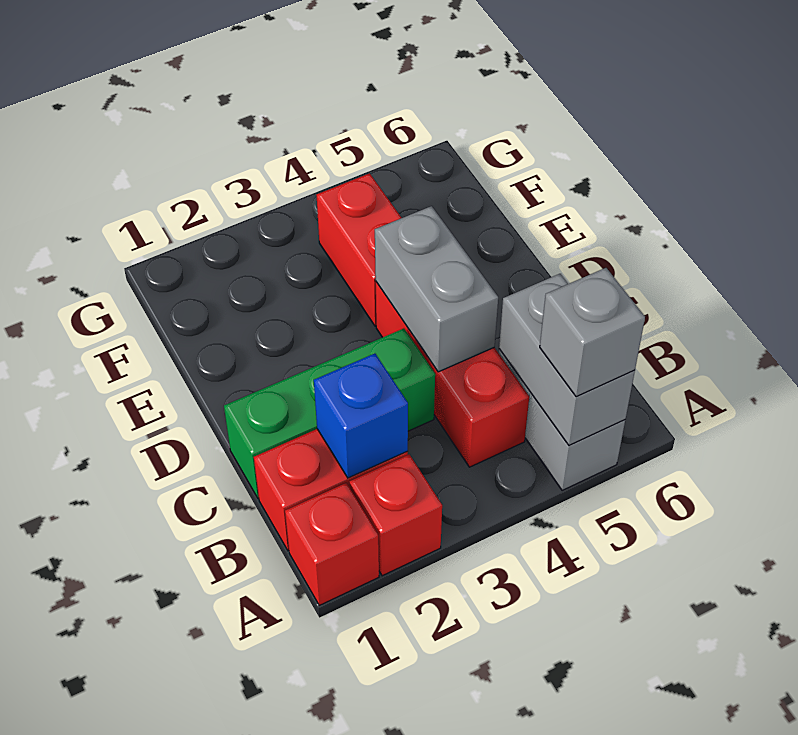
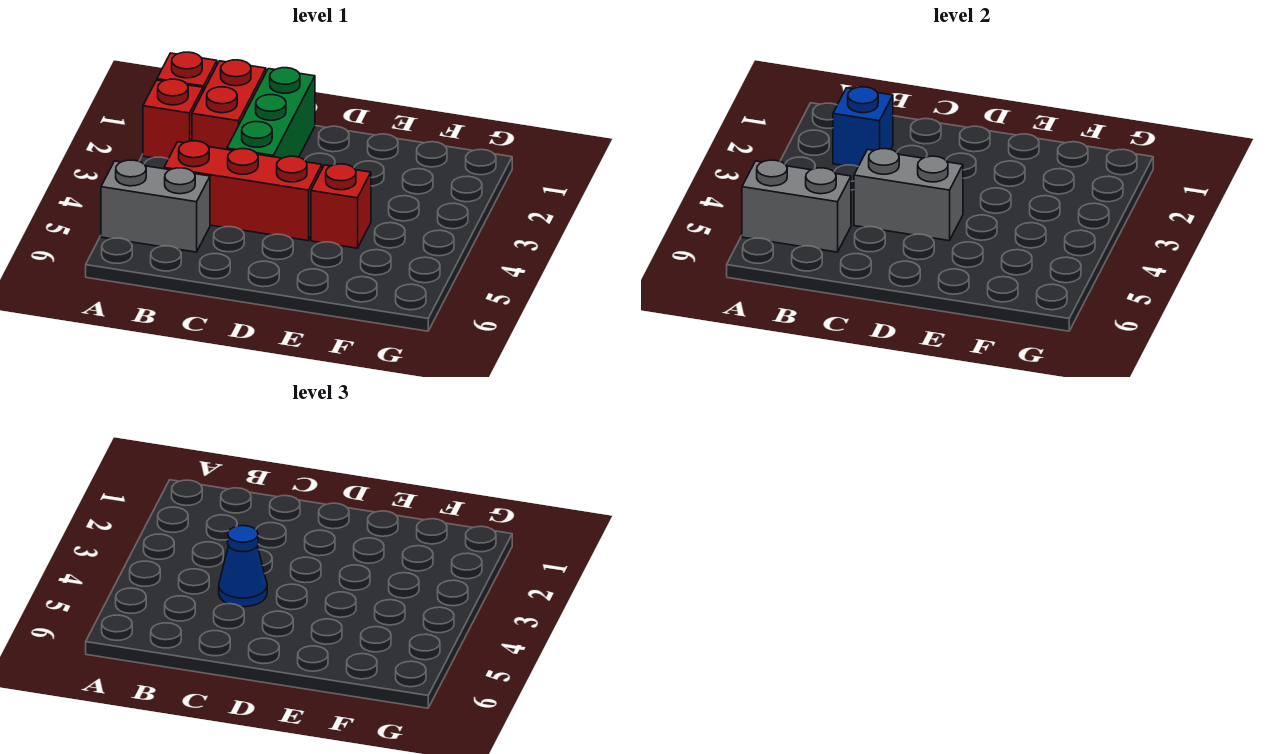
grey 1x1 brick [540,268,645,397] -> none
none -> blue 1x1 cone [219,526,267,607]
red 1x2 brick [316,173,401,326] -> red 1x1 brick [311,164,371,248]

